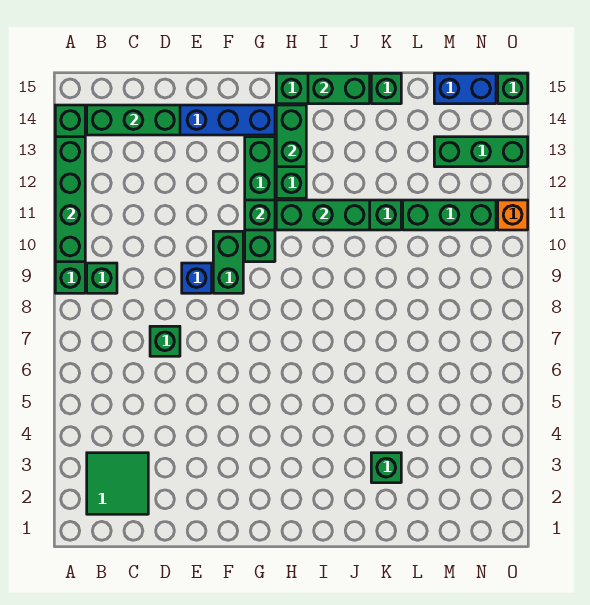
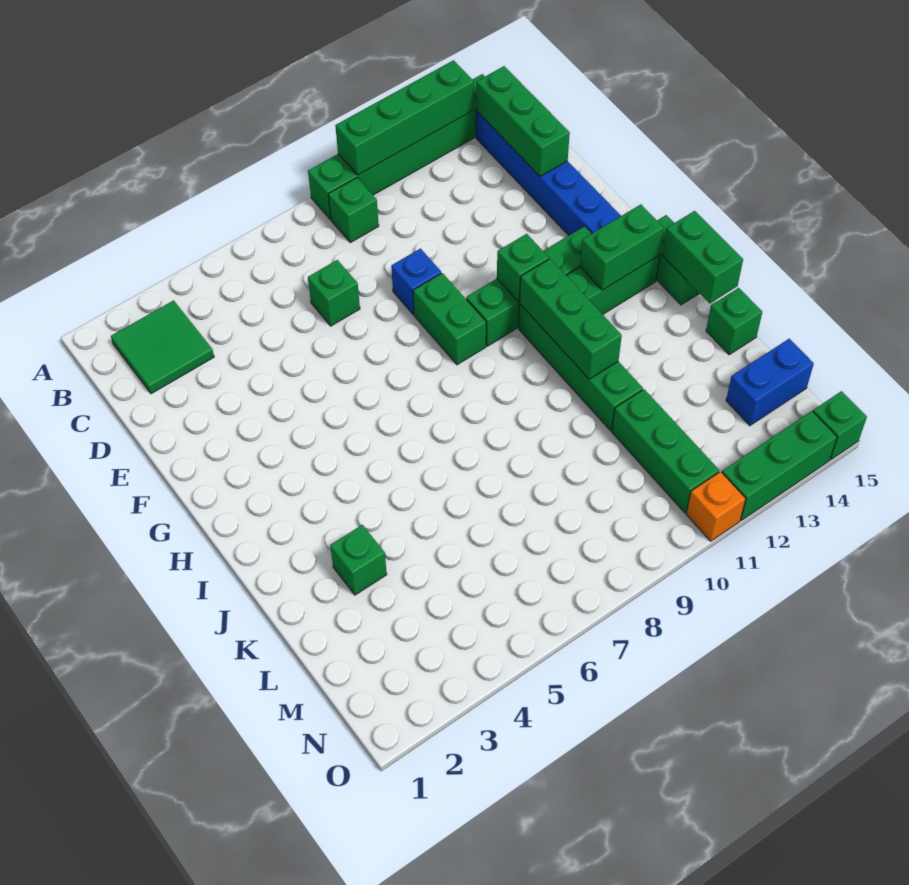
green 1x2 brick [213,231,243,293] -> green 1x2 brick turned to [413,273,486,365]
green 1x3 brick [434,137,528,167] -> green 1x3 brick turned to [722,411,837,520]
blue 1x2 brick [434,73,496,104] -> blue 1x2 brick turned to [726,339,814,426]

